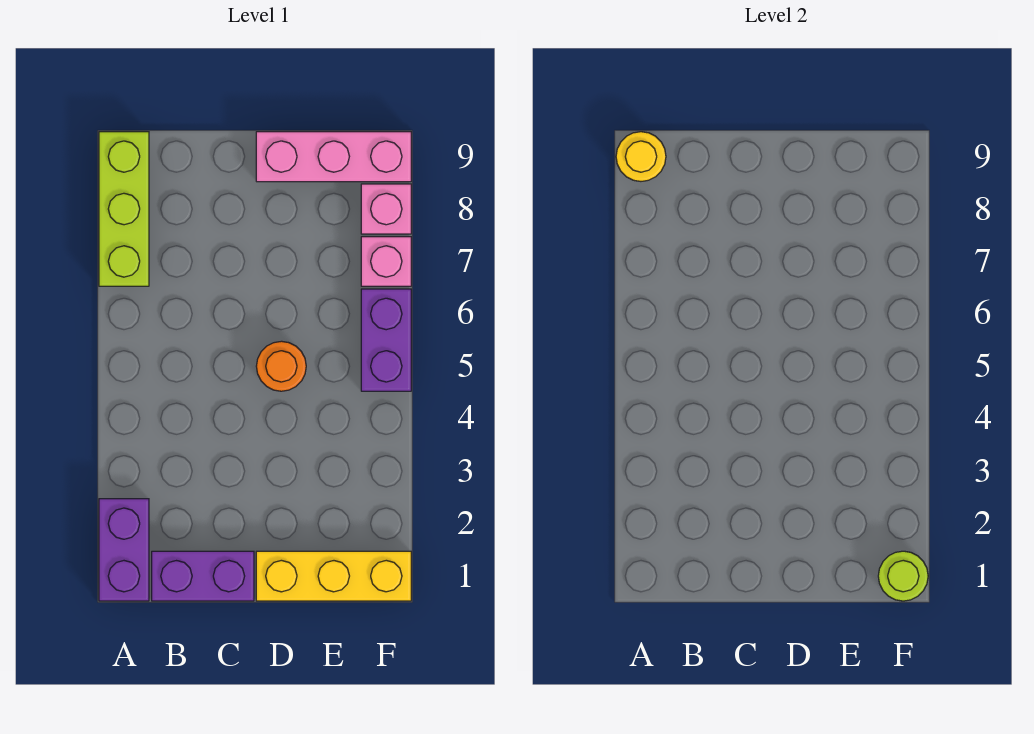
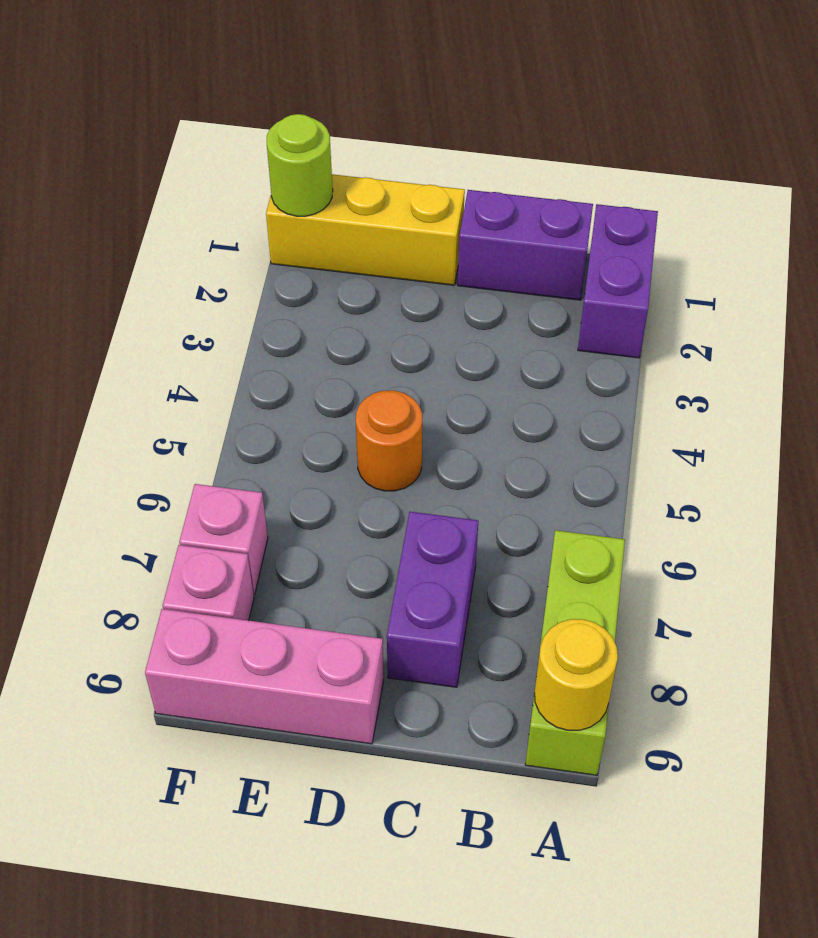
purple 1x2 brick [361,289,411,391] -> purple 1x2 brick moved to [387,512,478,687]

